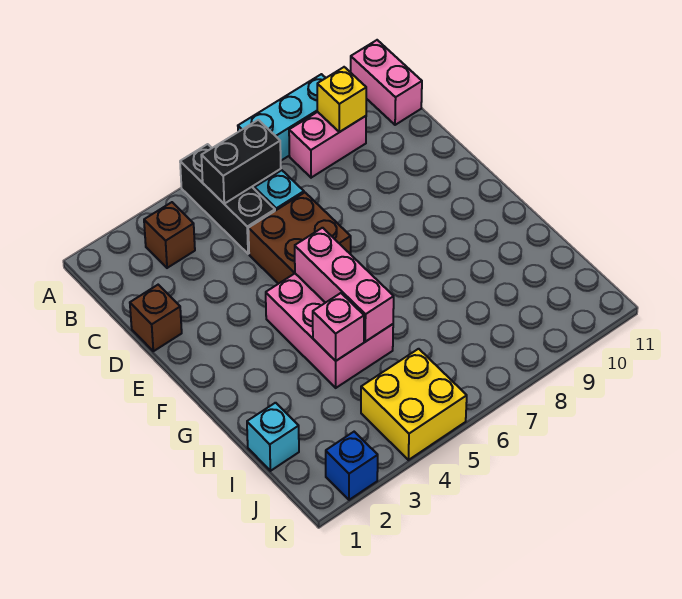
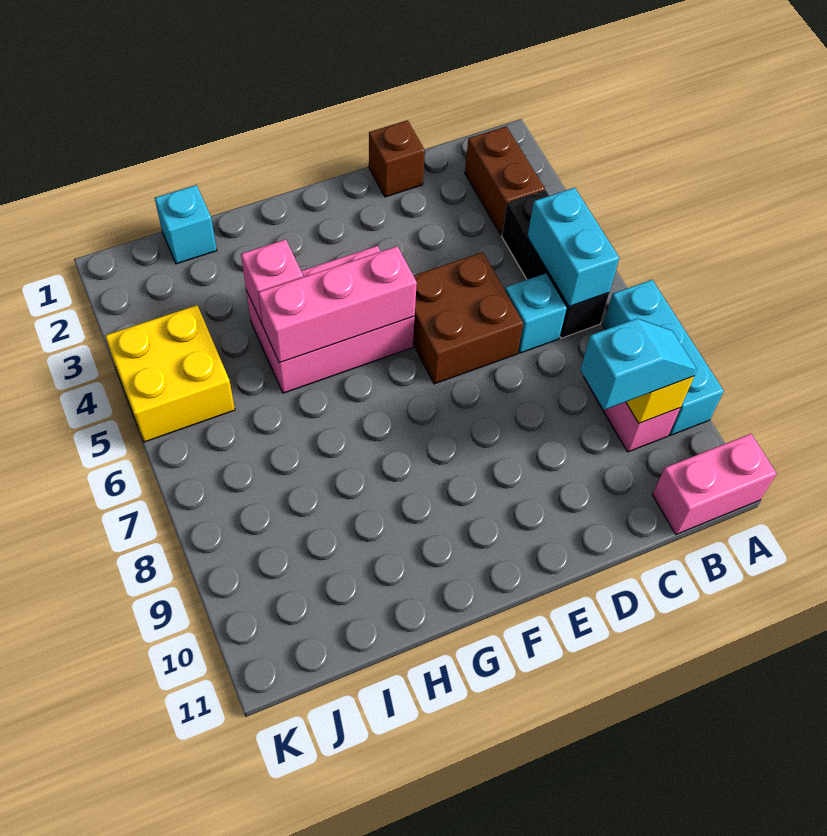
black 1x3 brick [180,144,275,254] -> black 1x3 brick turned to [502,190,609,338]
brown 1x1 brick [144,202,195,268] -> brown 1x2 brick [465,126,545,235]
black 1x2 brick [201,120,281,204] -> cyan 1x2 brick [527,188,619,307]
none -> cyan 1x2 slope [580,318,697,410]
blue 1x1 brick [326,432,378,500] -> none

